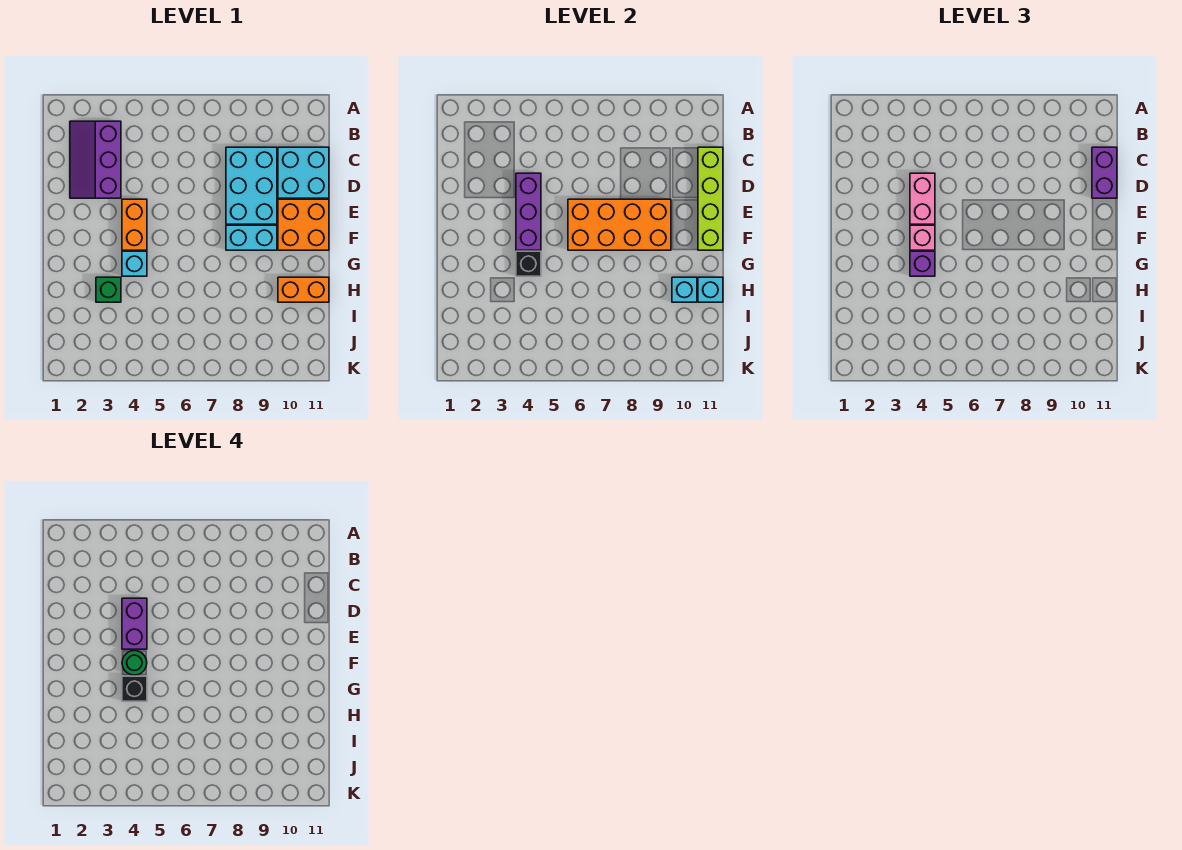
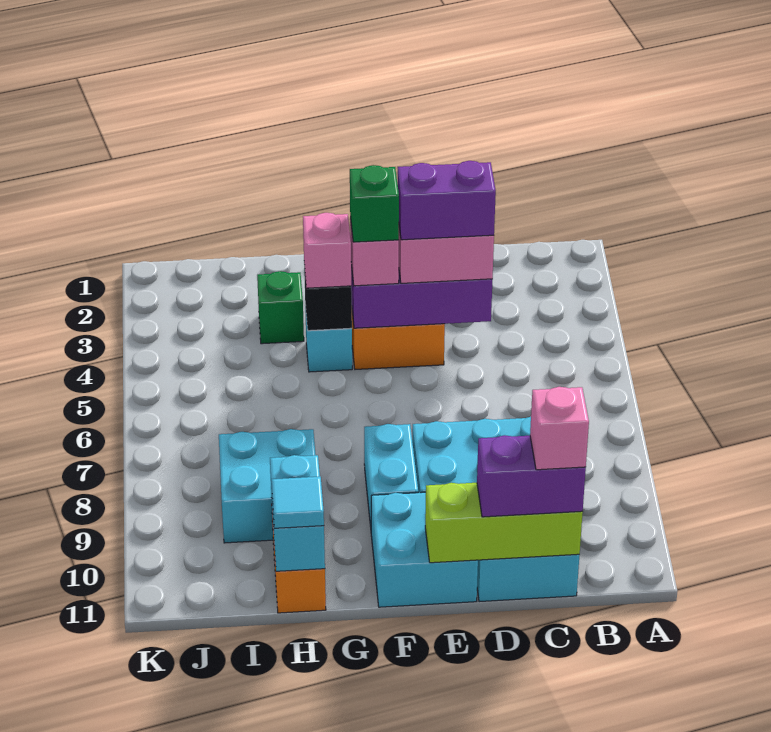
purple 2x3 slope [70,121,121,198] -> none
lime 1x4 brick [698,147,723,250] -> lime 1x3 brick [425,483,583,563]
none -> pink 1x1 brick [530,387,589,470]
orange 2x4 brick [568,199,671,250] -> none
orange 2x2 brick [278,199,329,250] -> cyan 2x2 brick [371,492,478,607]
green 1x1 round brick [122,651,147,675] -> green 1x1 brick [350,165,399,242]
purple 1x1 brick [910,251,935,276] -> pink 1x1 brick [303,213,351,288]
black 1x1 brick [122,676,147,701] -> none
none -> cyan 2x2 brick [219,429,316,543]
none -> cyan 1x1 tile [272,477,324,528]

